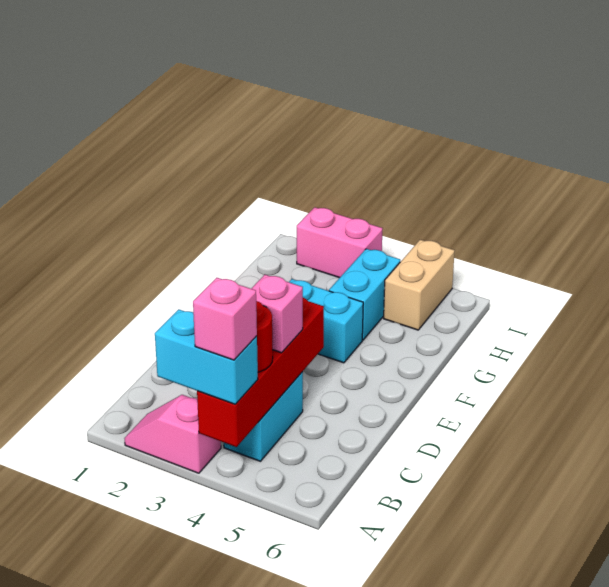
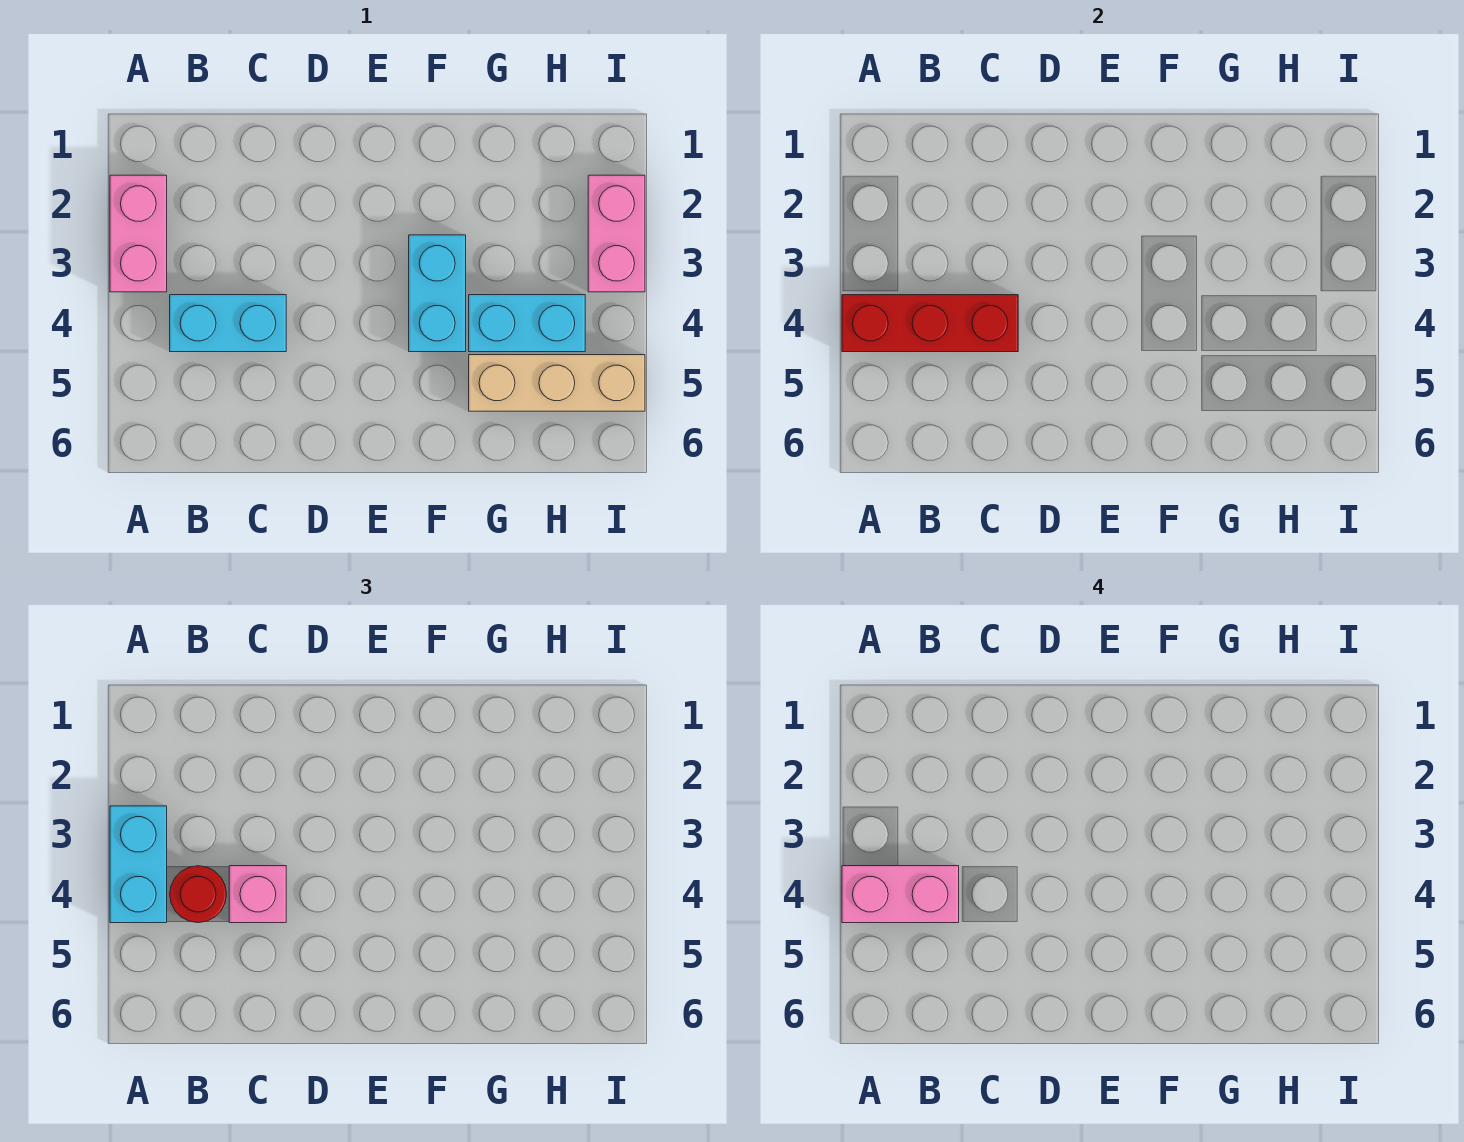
pink 1x2 slope [124,395,221,473] -> pink 1x2 brick [110,175,167,292]
red 1x4 brick [197,298,324,447] -> red 1x3 brick [842,295,1018,352]
pink 1x1 brick [193,278,257,360] -> pink 1x2 brick [842,866,959,923]
tan 1x2 brick [384,240,455,330] -> tan 1x3 brick [469,355,645,411]

